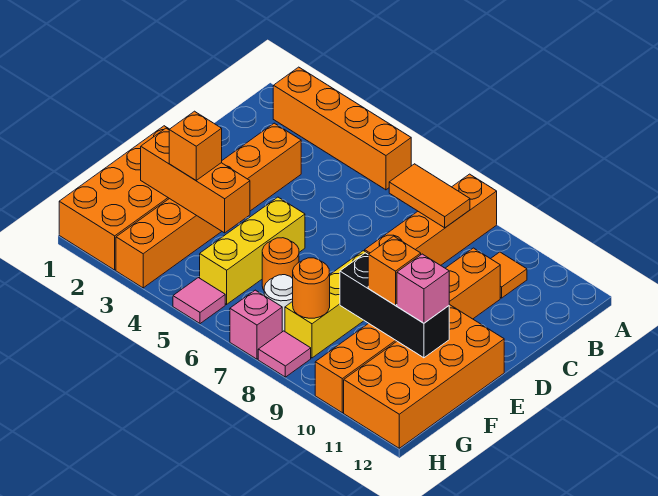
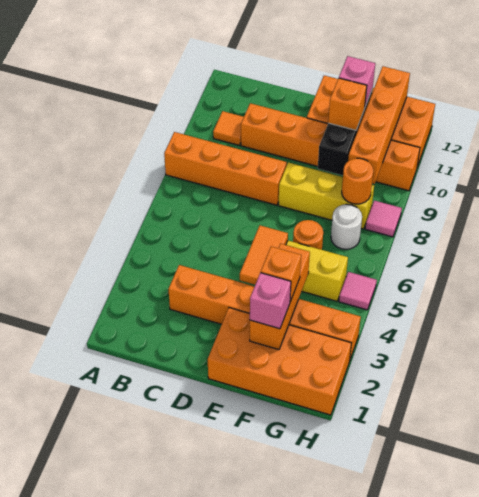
orange 1x4 brick [273,67,411,190] -> orange 1x4 brick moved to [348,66,410,184]
orange 1x2 tile [389,164,470,228] -> orange 1x2 tile moved to [240,225,288,285]
pink 1x1 brick [230,290,282,359] -> pink 1x1 brick moved to [250,273,291,329]

